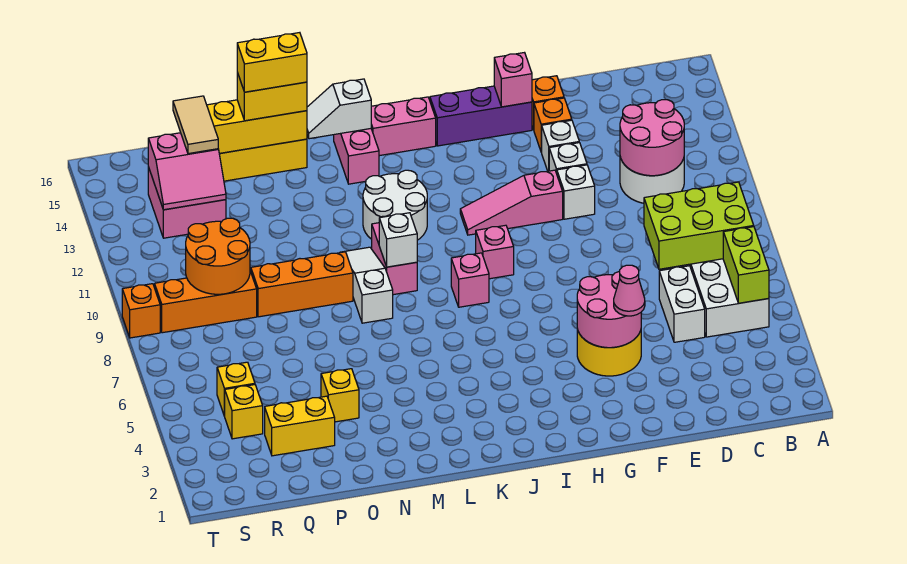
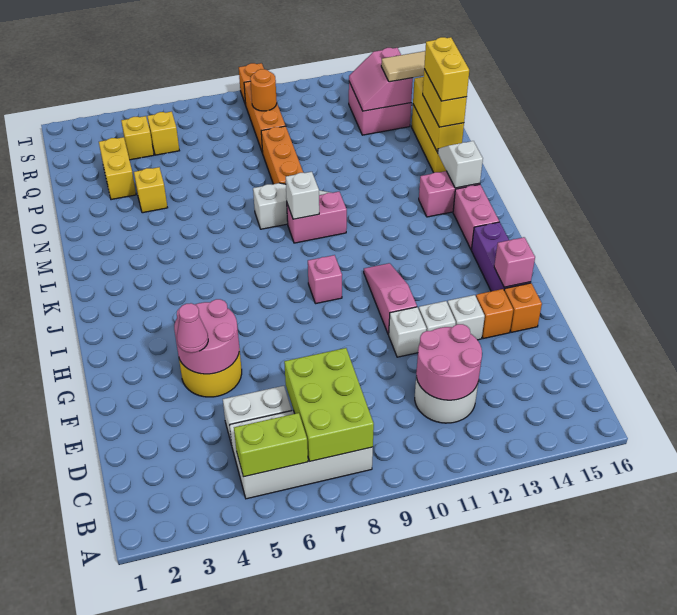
pink 1x1 brick [451,253,489,307] -> none
white 2x2 round brick [363,170,427,240] -> none
orange 2x2 round brick [186,218,250,294] -> orange 1x1 round brick [250,69,277,111]

